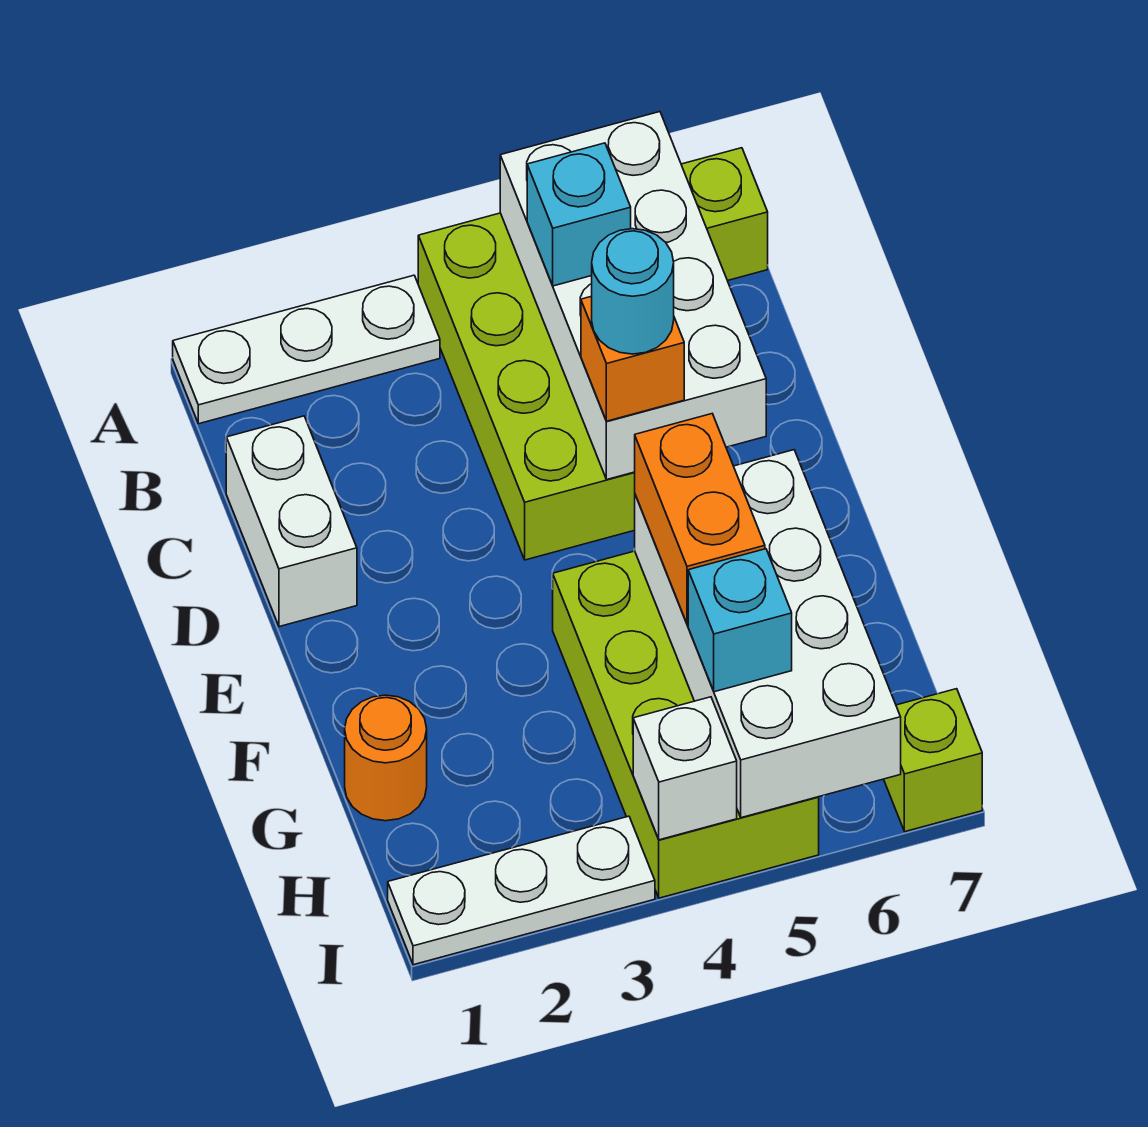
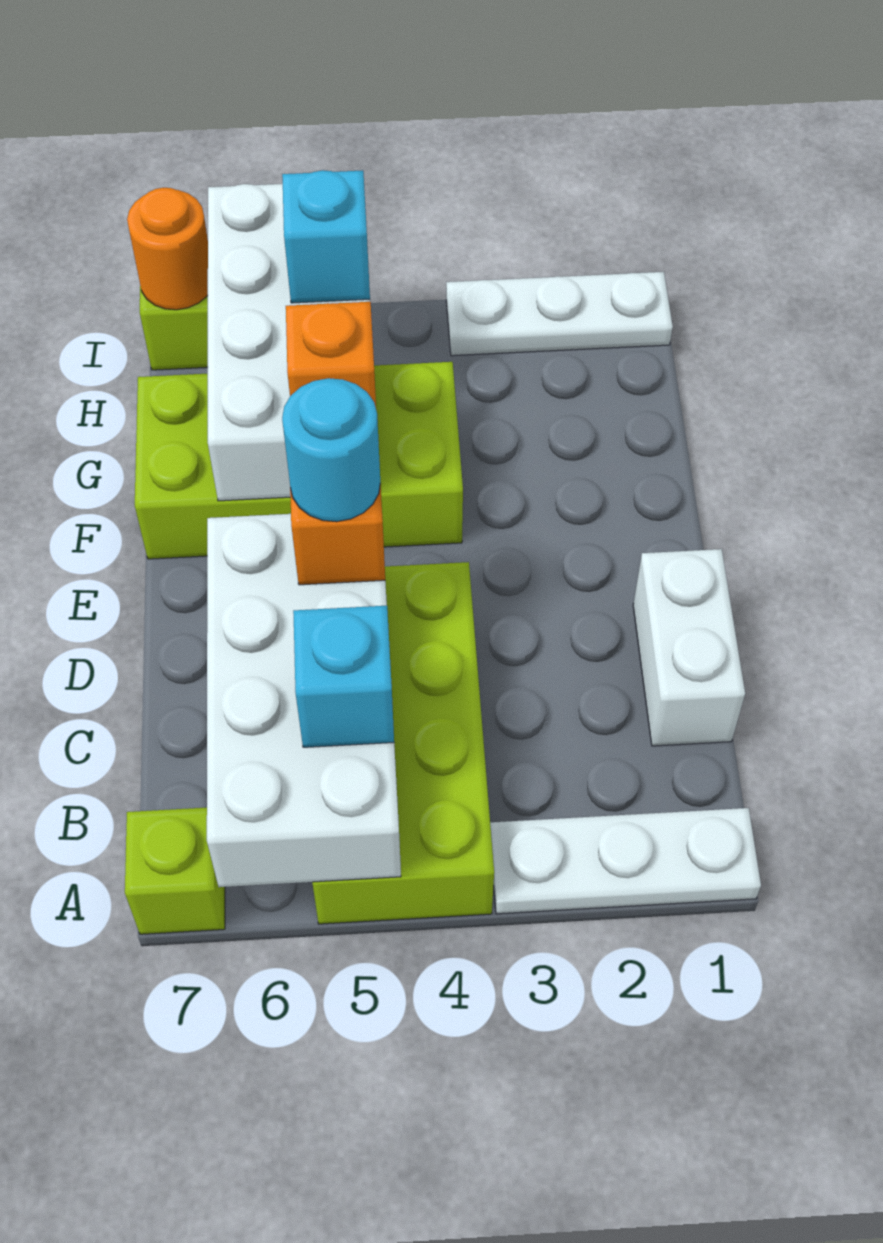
lime 2x4 brick [553,551,819,898] -> lime 2x4 brick turned to [135,362,463,559]
orange 1x2 brick [635,414,765,624] -> orange 1x1 brick [286,302,376,407]
orange 1x1 round brick [345,695,427,821] -> orange 1x1 round brick moved to [127,188,208,310]
white 1x1 brick [633,697,737,840] -> none

